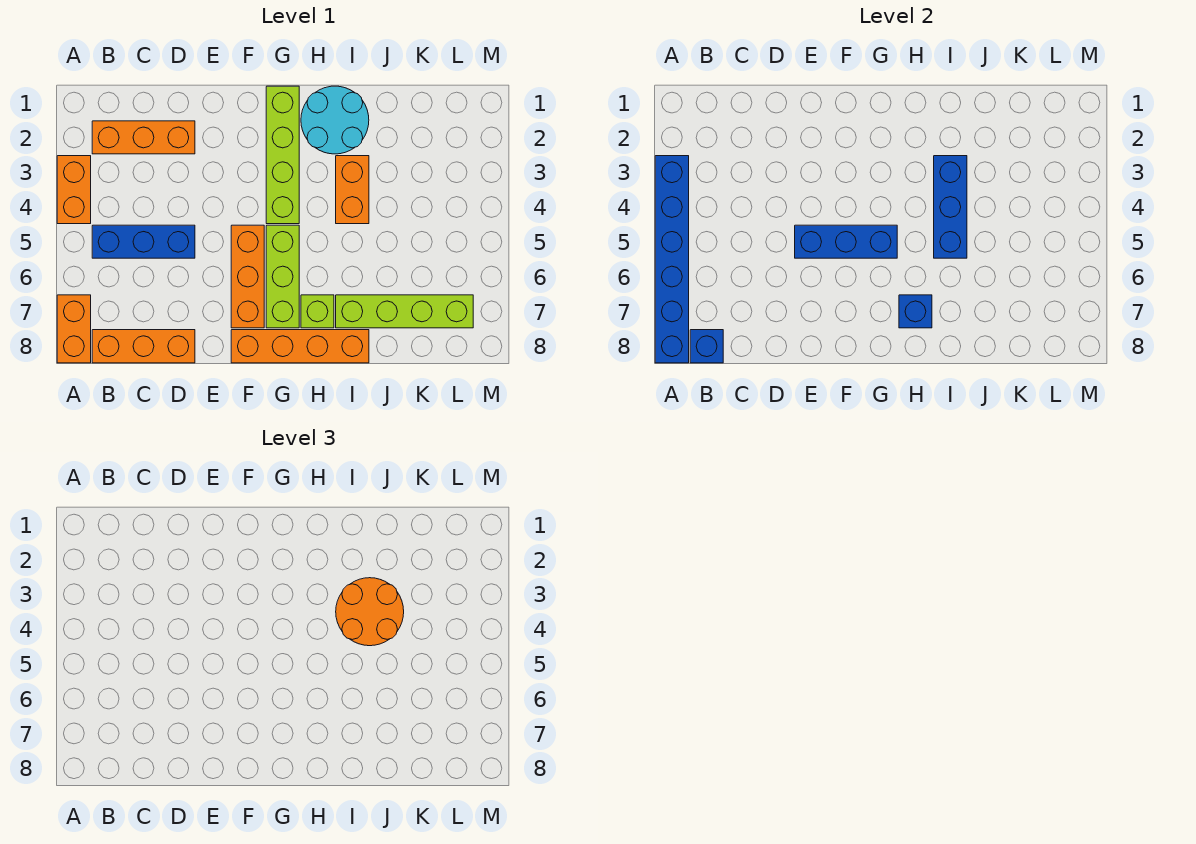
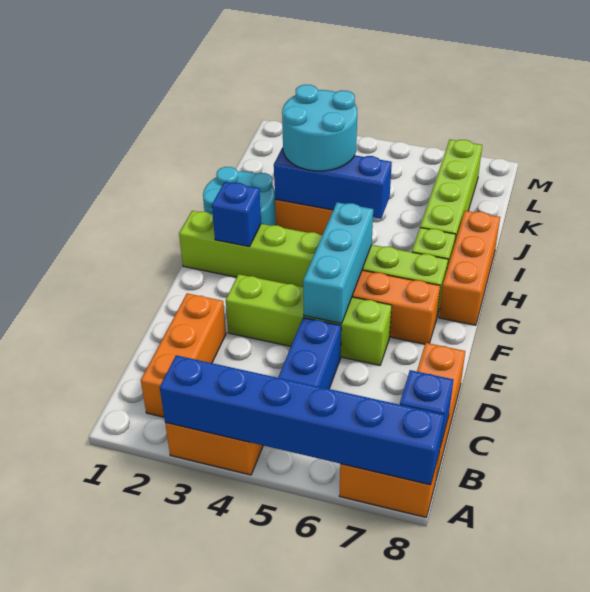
none -> lime 1x4 brick [226,274,392,365]
blue 1x3 brick [795,225,897,258] -> cyan 1x3 brick [303,202,373,323]
orange 1x4 brick [231,330,369,363] -> orange 1x3 brick [439,211,500,325]
blue 1x1 brick [899,295,932,328] -> blue 1x1 brick moved to [212,182,261,247]
orange 2x2 round brick [336,578,404,646] -> cyan 2x2 round brick [282,85,357,171]

